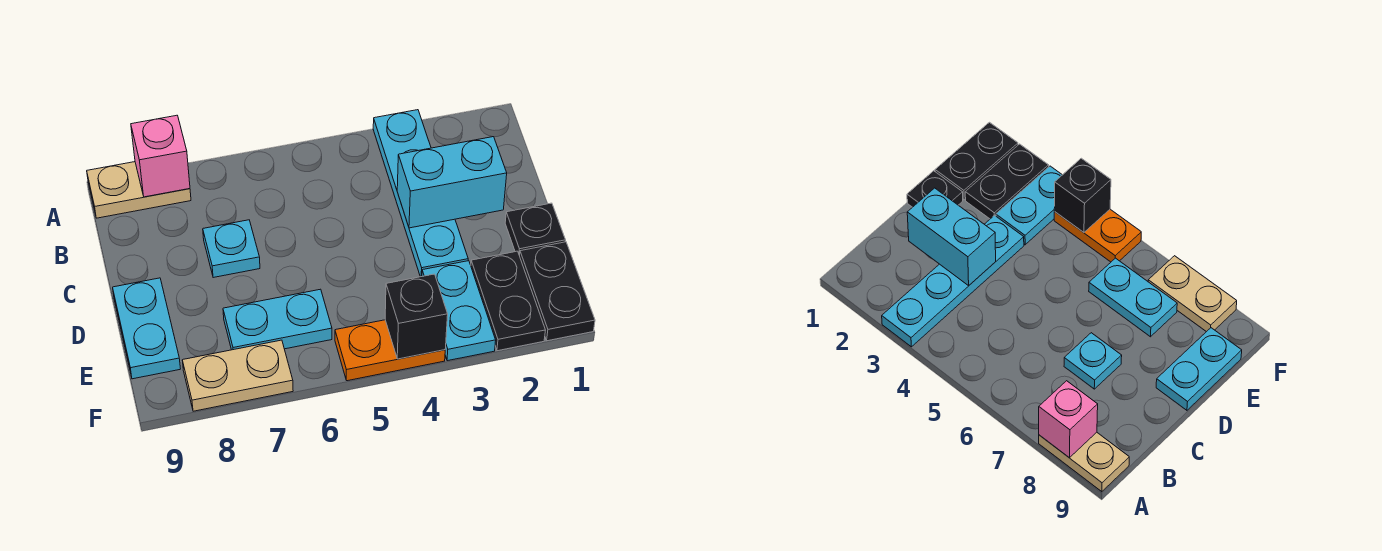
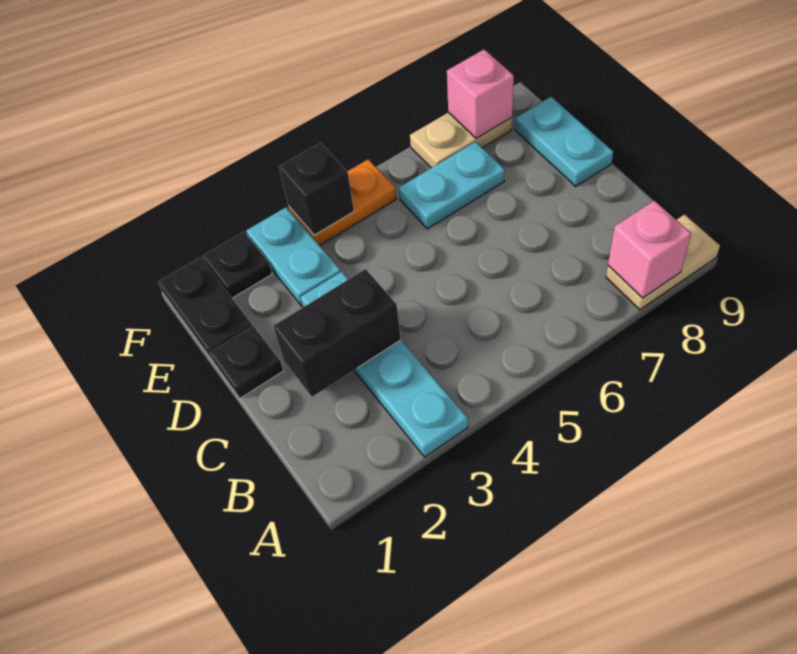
cyan 1x2 brick [397,137,507,228] -> black 1x2 brick [273,269,401,397]
cyan 1x1 plate [203,220,260,278] -> none
black 1x2 plate [471,251,546,351] -> black 1x1 plate [203,232,272,298]
none -> pink 1x1 brick [447,49,514,139]

